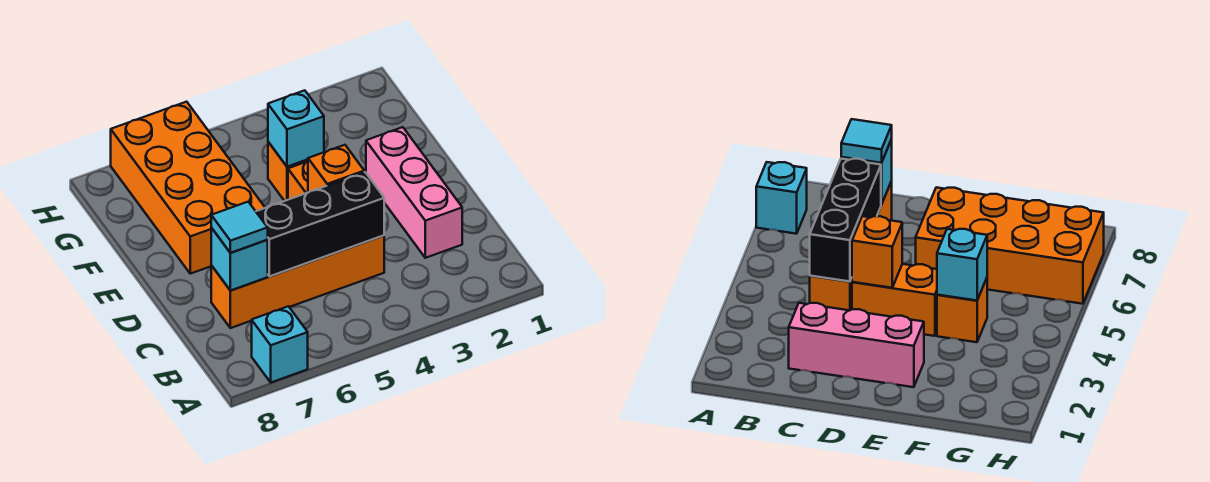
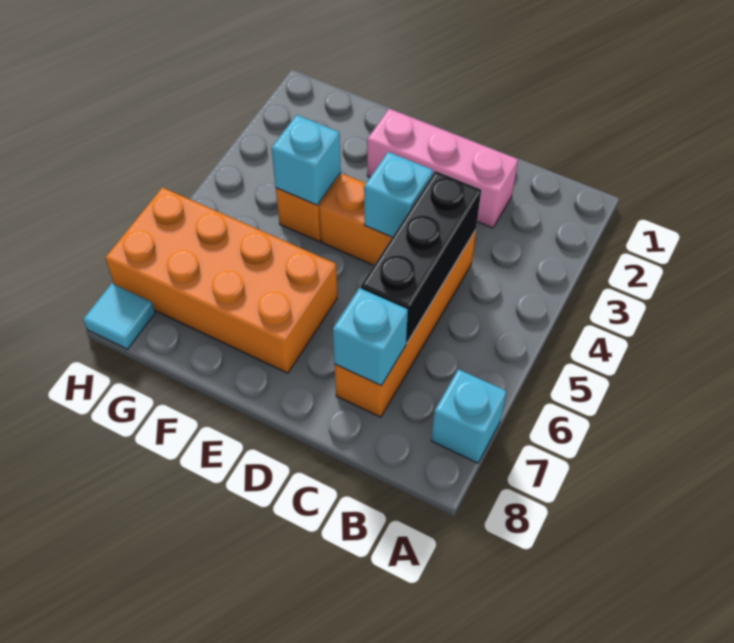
cyan 1x1 tile [211,202,268,253] -> cyan 1x1 tile moved to [83,283,155,349]
orange 1x1 brick [308,145,364,192] -> cyan 1x1 brick [364,152,433,237]

